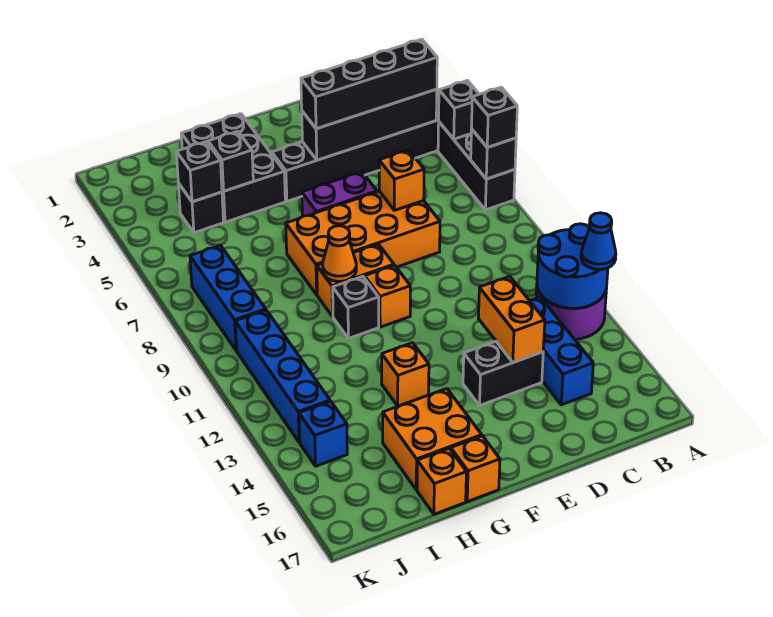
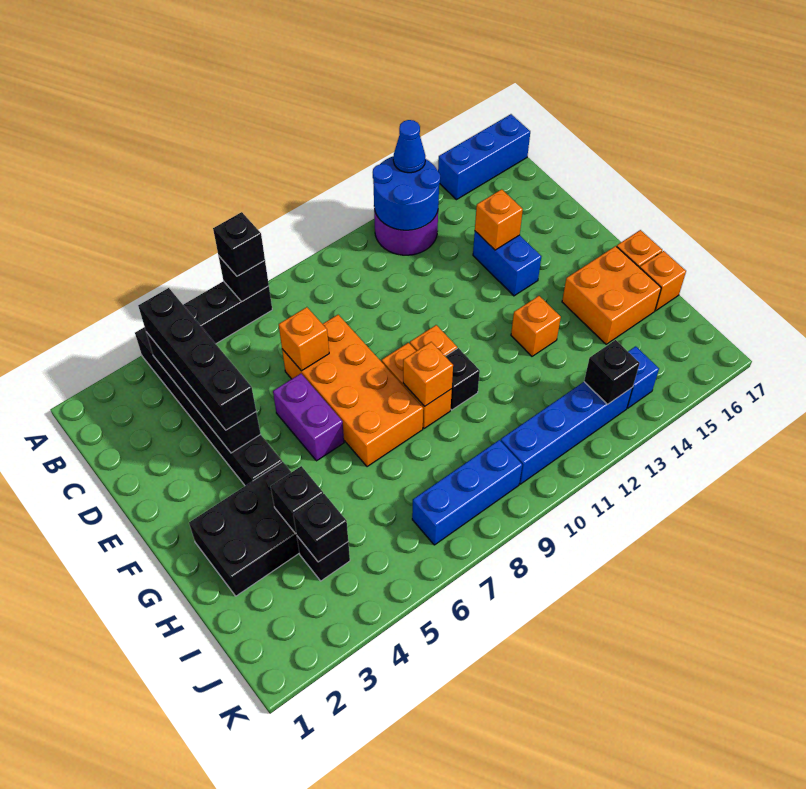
black 1x1 brick [439,81,479,139] -> black 1x1 brick moved to [584,340,640,404]
blue 1x3 brick [529,297,593,405] -> blue 1x3 brick moved to [438,114,530,200]
orange 1x2 brick [479,276,545,362] -> orange 1x1 brick [475,189,523,250]
black 1x2 brick [463,341,543,405] -> blue 1x2 brick [473,231,541,296]
orange 1x1 cone [323,226,356,281] -> orange 1x1 brick [403,342,453,406]

